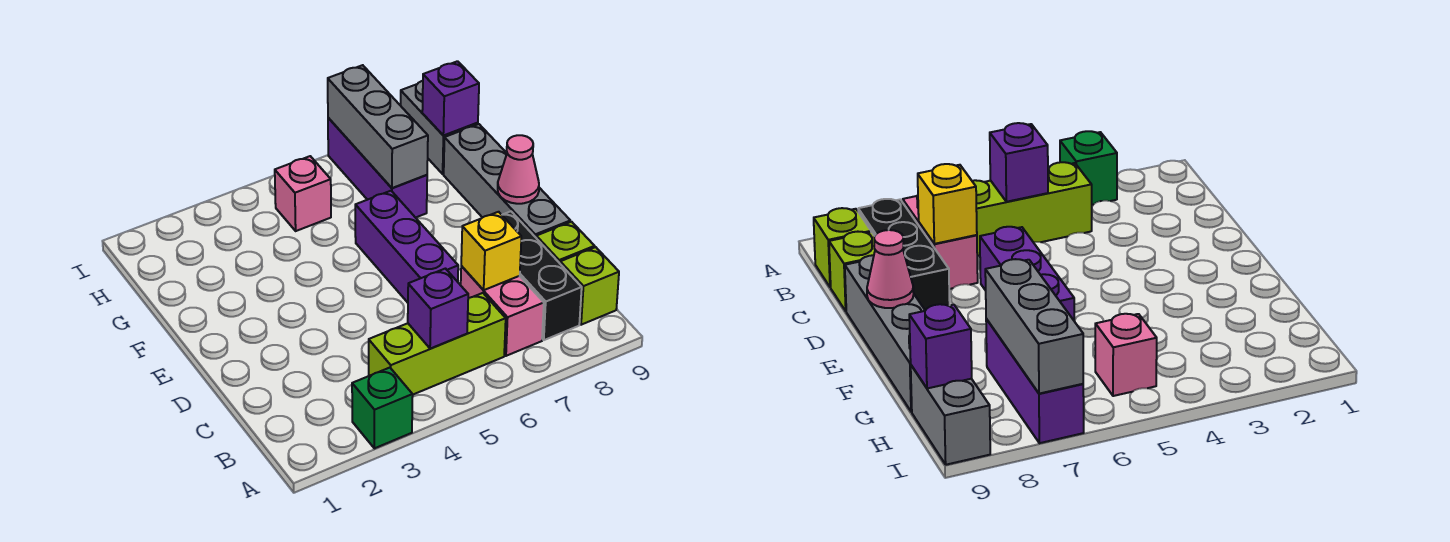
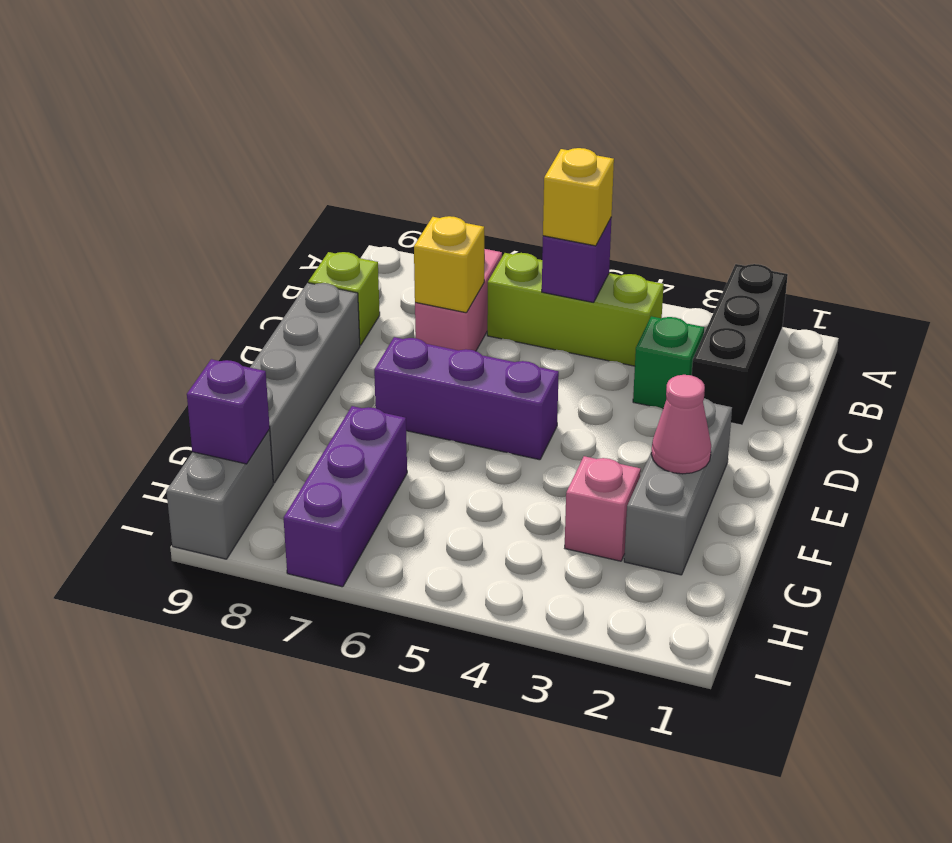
green 1x1 brick [352,368,413,448] -> green 1x1 brick moved to [633,316,704,409]
none -> yellow 1x1 brick [543,148,614,246]
black 1x3 brick [502,211,582,340] -> black 1x3 brick moved to [692,264,788,425]
lime 1x1 brick [560,247,619,325] -> none
purple 1x3 brick [355,191,458,303] -> purple 1x3 brick turned to [374,337,559,460]
pink 1x1 cone [498,135,539,204] -> pink 1x1 cone moved to [651,375,711,474]
grey 1x3 brick [328,65,428,188] -> grey 1x3 brick moved to [624,398,732,575]
pink 1x1 brick [275,156,331,231] -> pink 1x1 brick moved to [565,456,641,561]

